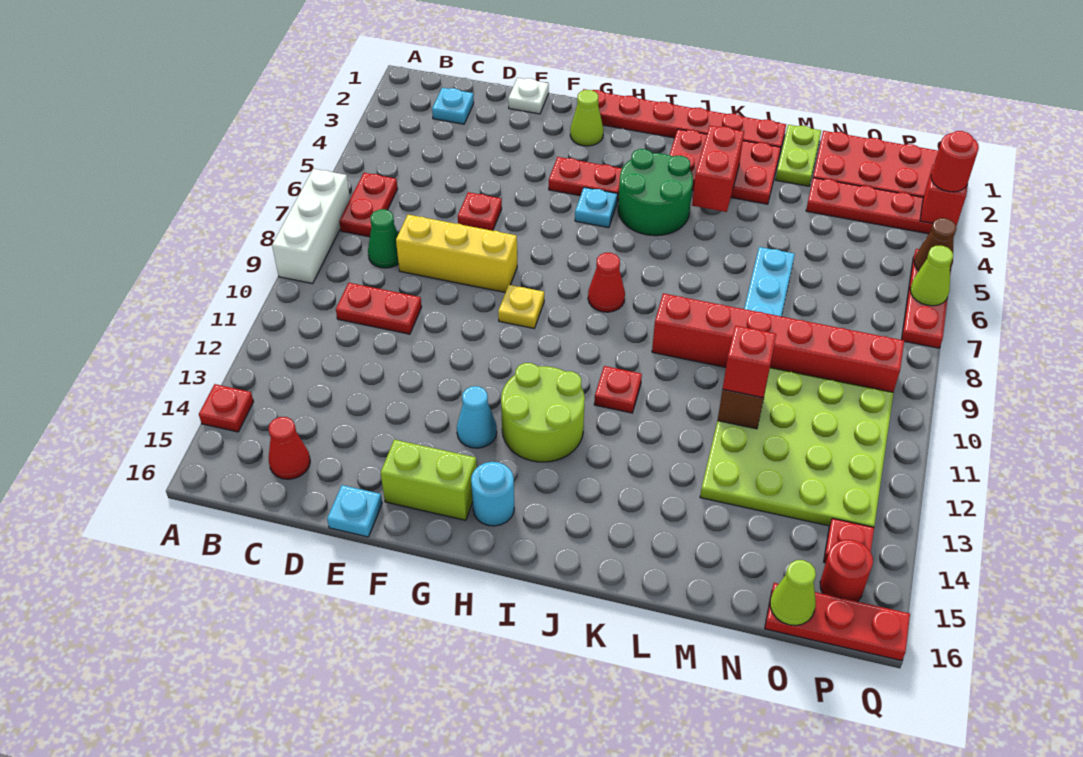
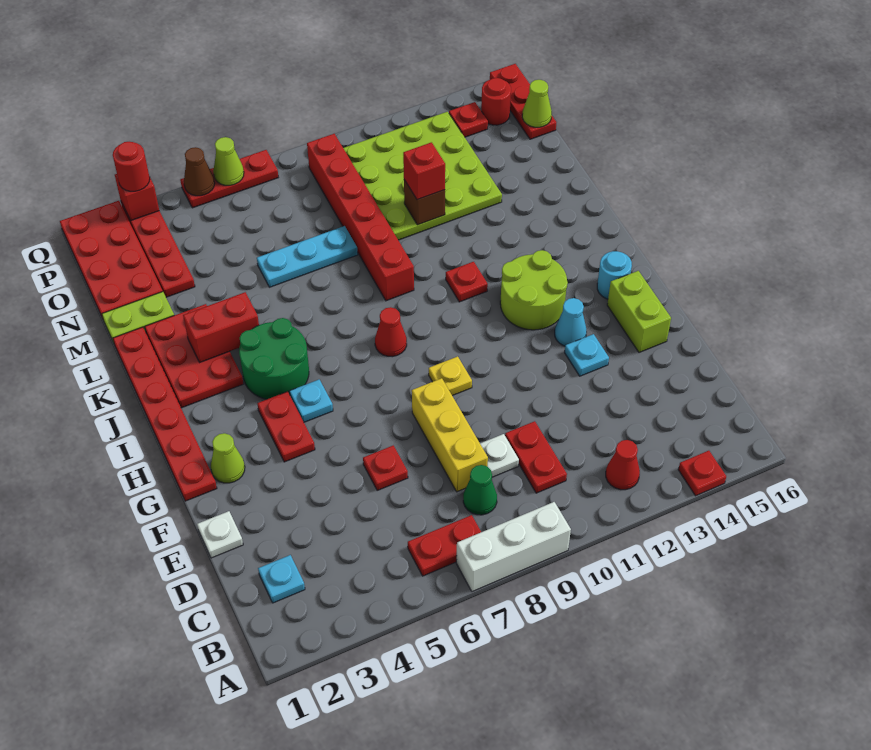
red 1x1 cone [269,417,310,479] -> red 1x1 cone moved to [606,440,640,490]
none -> white 1x1 plate [480,434,519,477]
cyan 1x1 plate [327,485,382,537] -> cyan 1x1 plate moved to [565,334,609,376]

